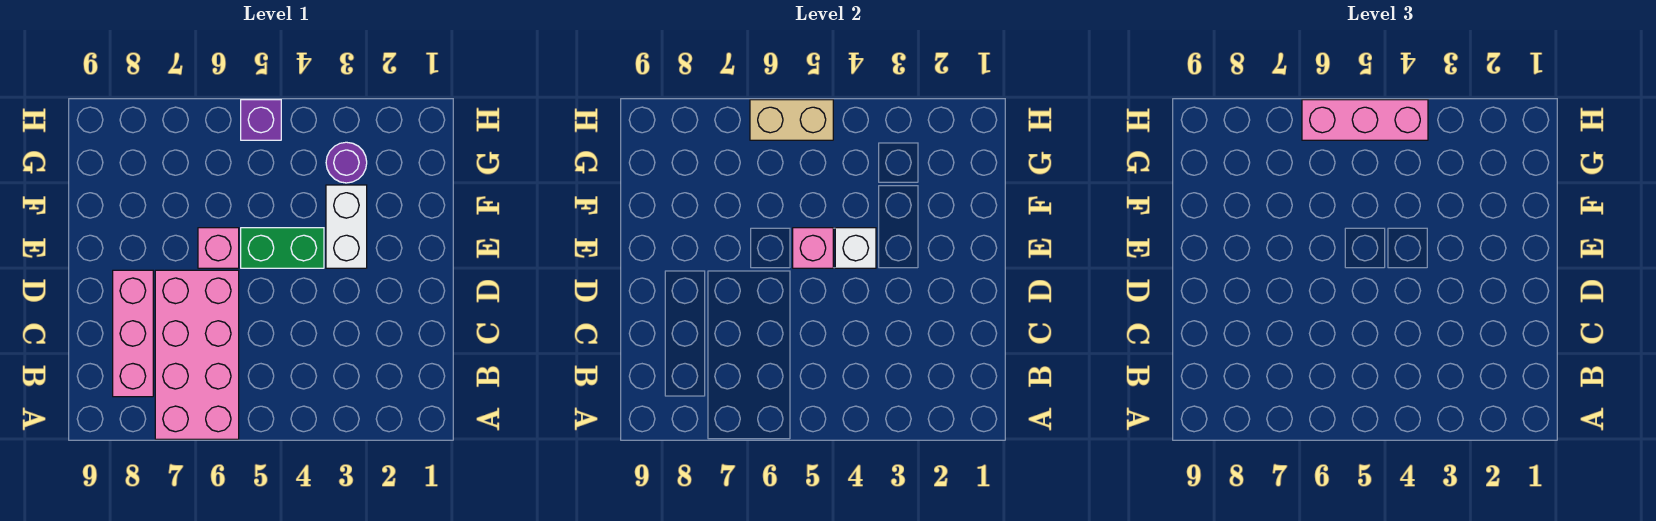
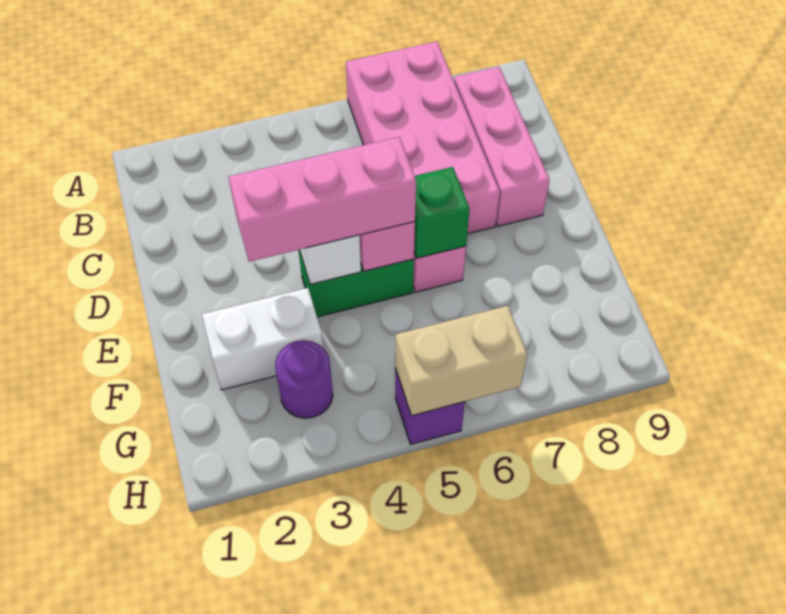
white 1x2 brick [326,185,367,268] -> white 1x2 brick turned to [202,288,323,390]
none -> green 1x1 brick [414,167,470,258]
pink 1x3 brick [1302,100,1428,140] -> pink 1x3 brick moved to [229,137,416,262]

